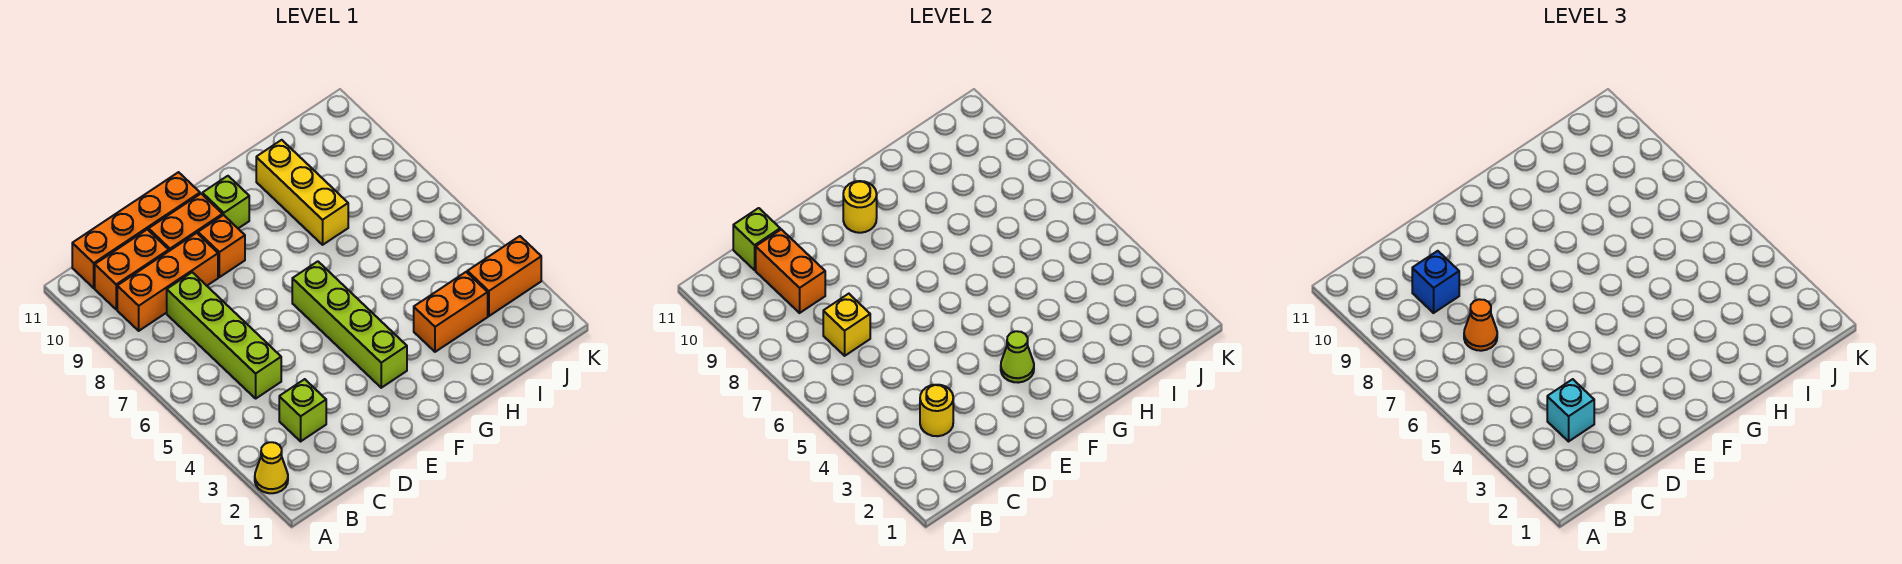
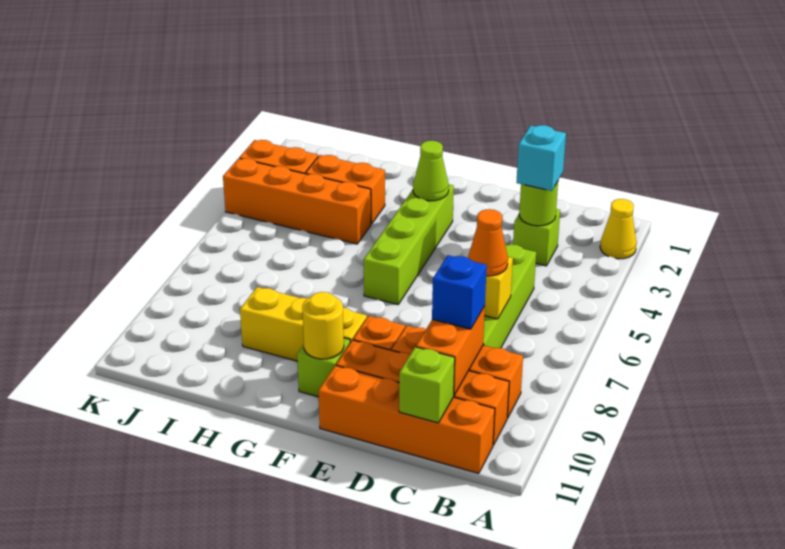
yellow 1x1 round brick [920,385,953,436] -> lime 1x1 round brick [519,181,558,226]
none -> orange 1x4 brick [223,158,371,244]
yellow 1x3 brick [256,140,348,245] -> yellow 1x3 brick turned to [240,287,367,361]

